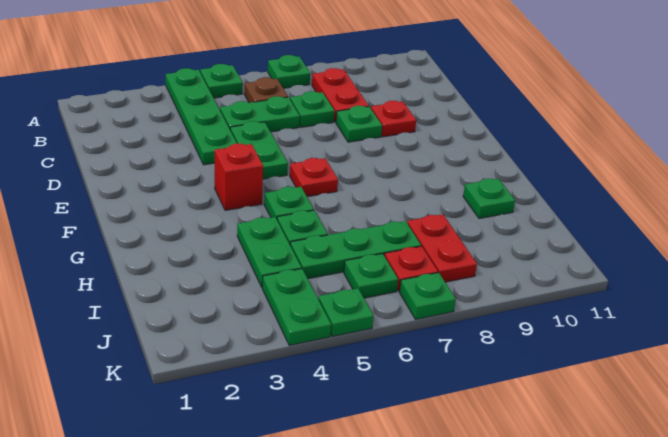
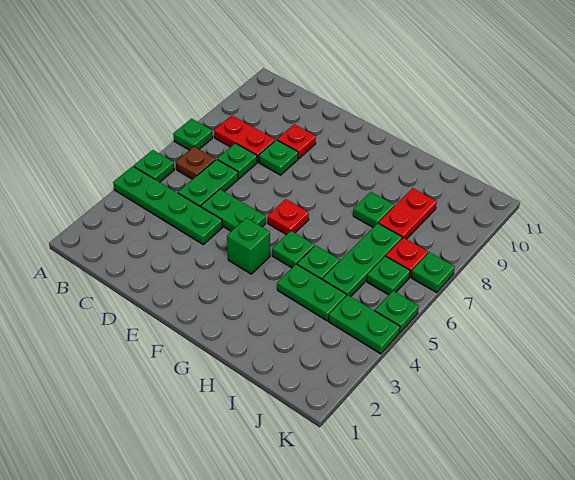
red 1x1 brick [215,144,263,210] -> green 1x1 brick [227,218,270,274]
green 1x1 plate [463,179,515,219] -> green 1x1 plate moved to [353,192,394,227]
red 1x2 plate [407,215,477,282] -> red 1x2 plate turned to [379,188,437,239]

